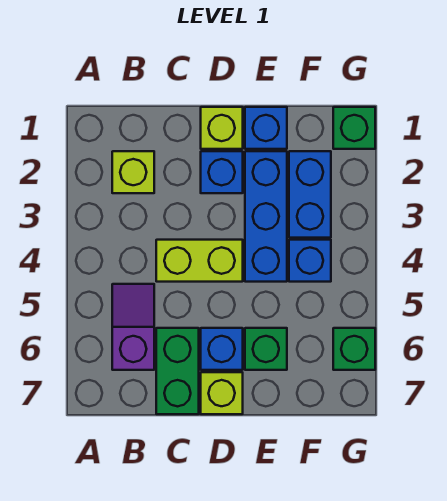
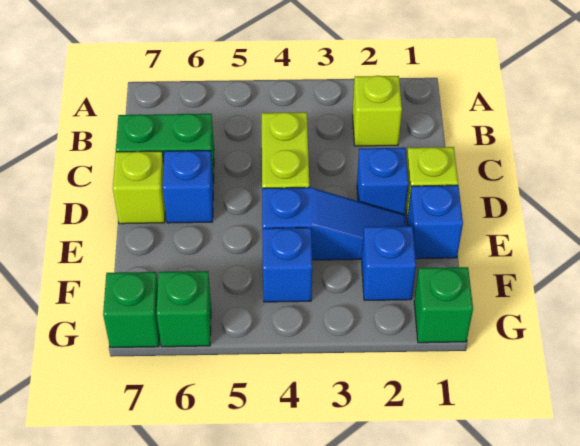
purple 1x2 slope [112,284,154,370] -> none
blue 1x3 brick [245,151,287,282] -> blue 1x3 slope [262,187,406,260]
green 1x1 brick [245,328,287,370] -> green 1x1 brick moved to [103,272,160,348]
blue 1x2 brick [289,151,331,238] -> blue 1x1 brick [362,226,416,300]

